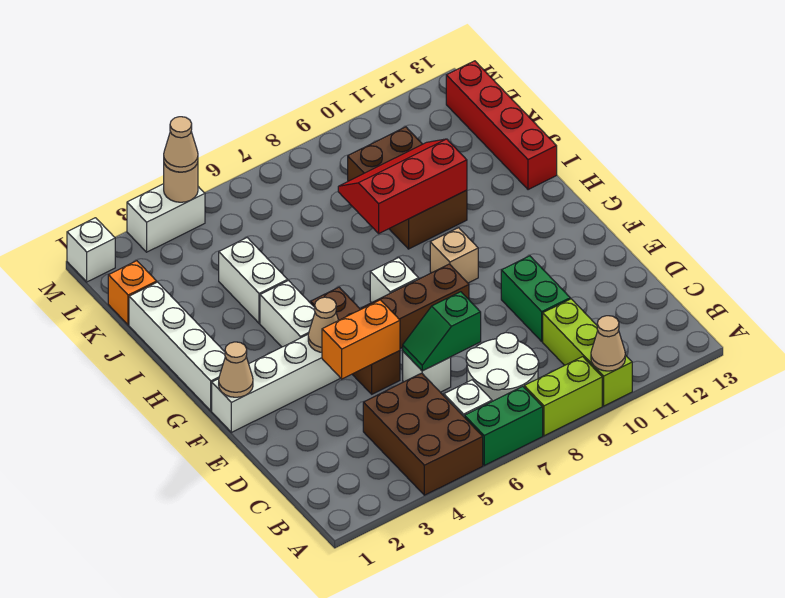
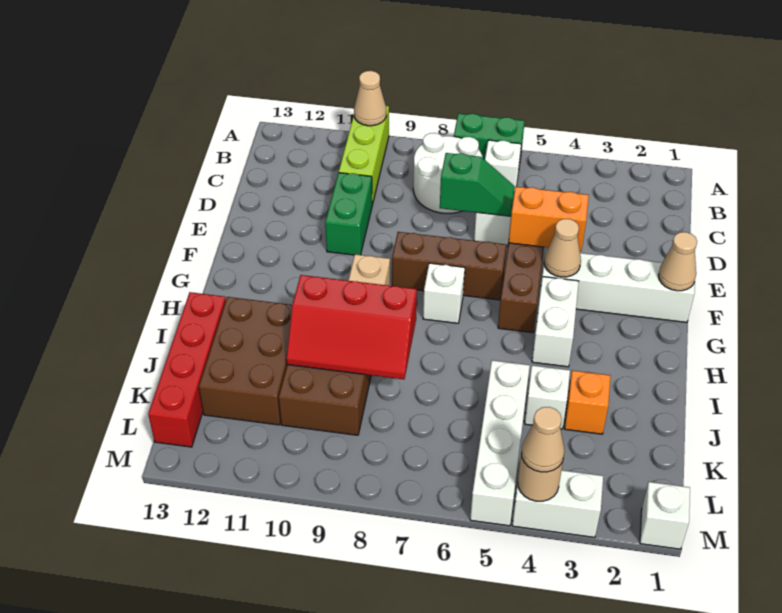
brown 2x3 brick [363,373,483,495] -> brown 2x3 brick moved to [199,297,292,425]
lime 1x2 brick [524,357,602,436] -> none
white 1x4 brick [129,282,225,411] -> white 1x4 brick moved to [470,360,530,526]
white 1x2 brick [219,238,288,323] -> white 1x1 brick [525,365,570,429]
orange 1x1 brick [108,261,157,325] -> orange 1x1 brick moved to [565,370,611,434]

